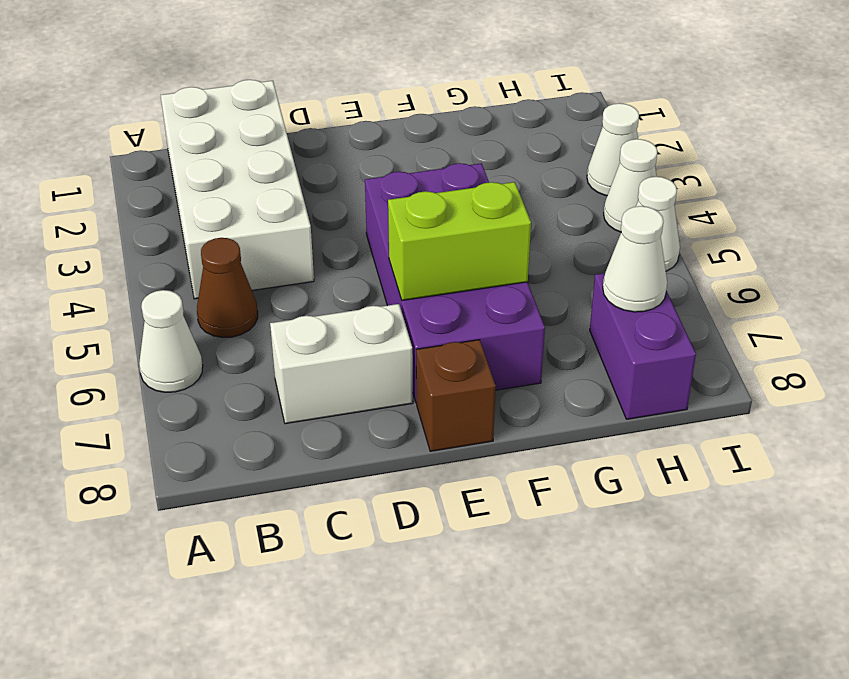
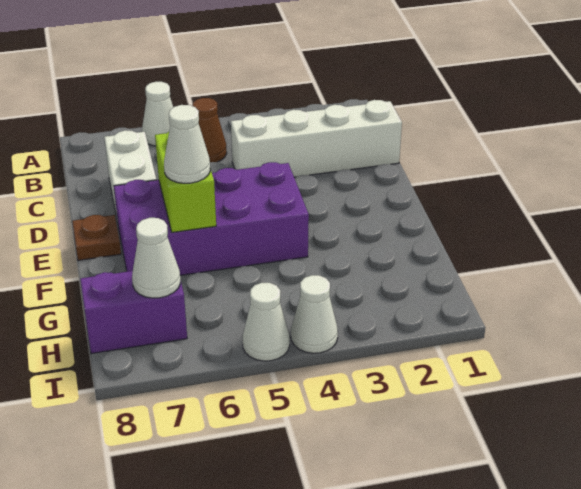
white 2x4 brick [161,80,314,299] -> white 1x4 brick [231,100,402,177]
brown 1x1 brick [416,340,496,451] -> brown 1x1 plate [72,215,121,260]
white 1x1 cone [587,103,639,196] -> white 1x1 cone moved to [164,105,210,183]

